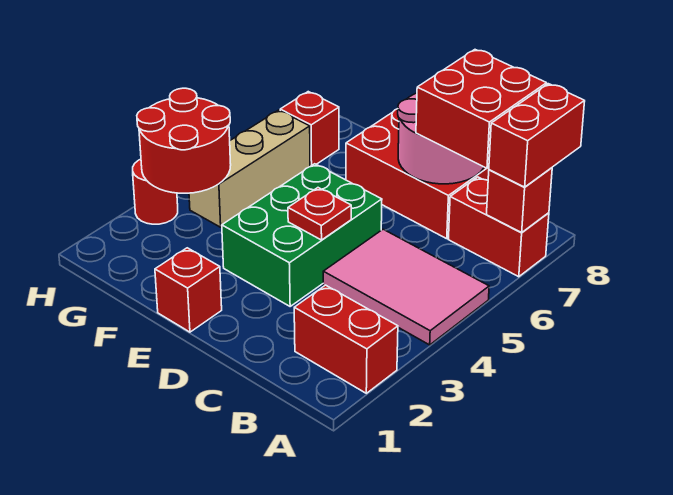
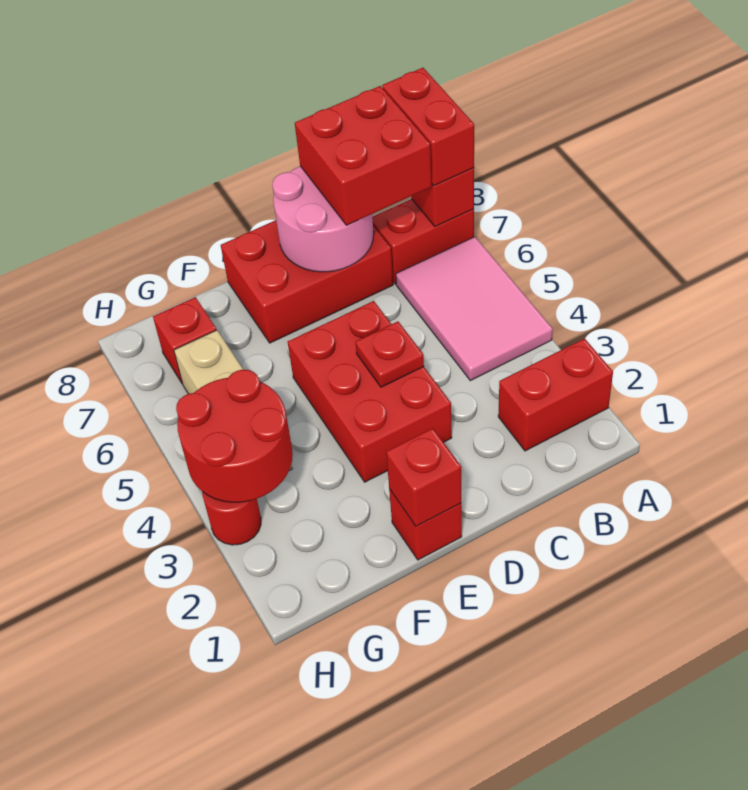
pink 2x3 tile [323,229,489,345] -> pink 2x3 tile turned to [396,237,553,381]
green 2x3 brick [222,164,382,306] -> red 2x3 brick [288,301,452,482]
none -> red 1x1 brick [386,428,461,526]

